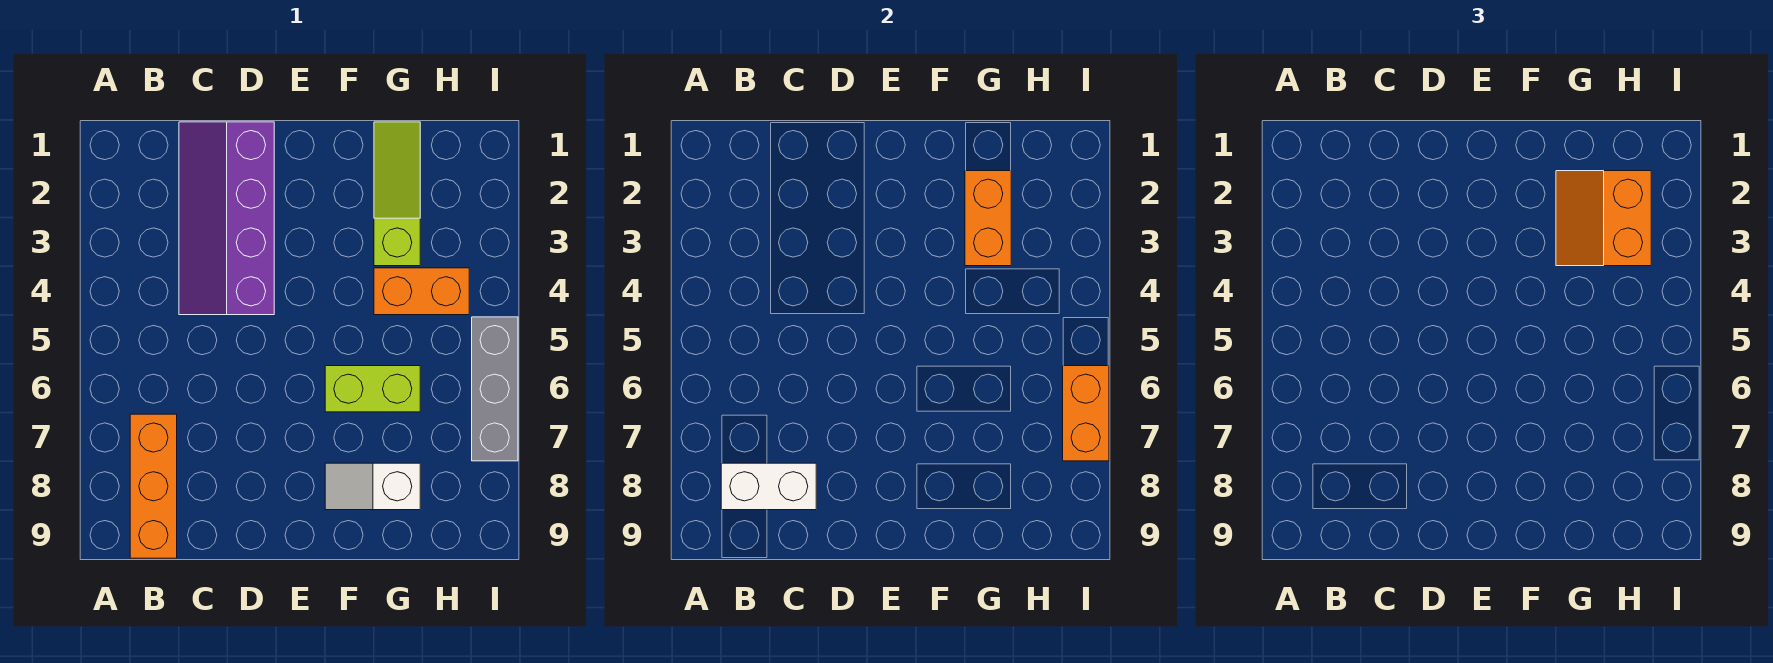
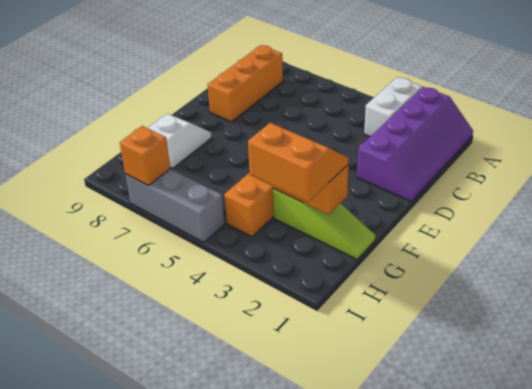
orange 1x3 brick [130,414,177,558] -> orange 1x3 brick turned to [207,45,283,122]
white 1x2 brick [721,463,816,510] -> white 1x2 brick moved to [364,77,422,136]
purple 2x4 slope [179,122,274,315] -> purple 2x4 slope turned to [357,87,473,201]
lime 1x2 brick [325,366,420,412] -> none
orange 1x2 brick [1063,366,1109,461] -> orange 1x1 brick [120,126,170,185]

